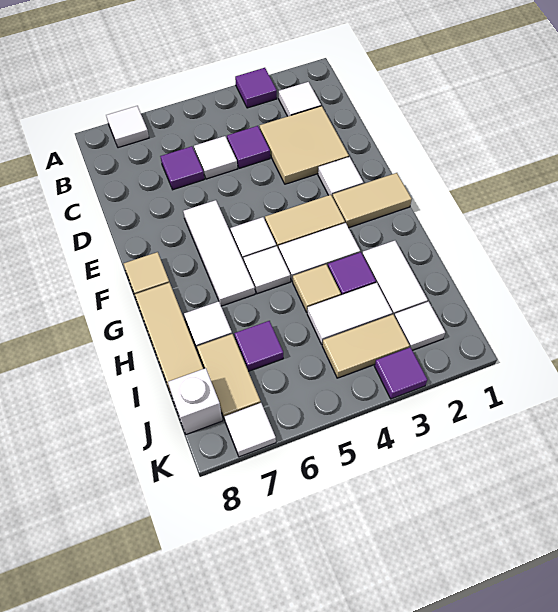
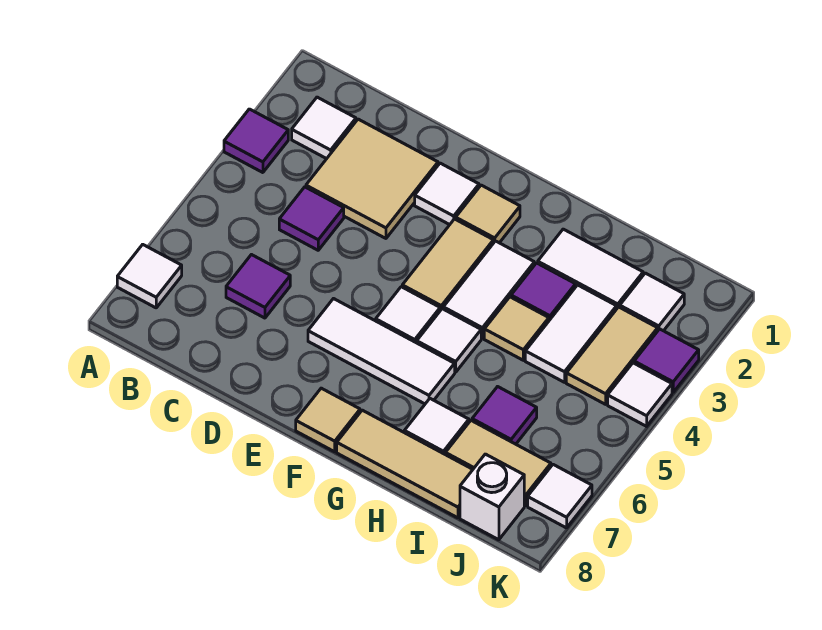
white 1x1 tile [194,136,237,179] -> white 1x1 tile moved to [608,363,672,426]
tan 1x2 tile [332,173,412,228] -> tan 1x1 tile [456,185,520,243]

